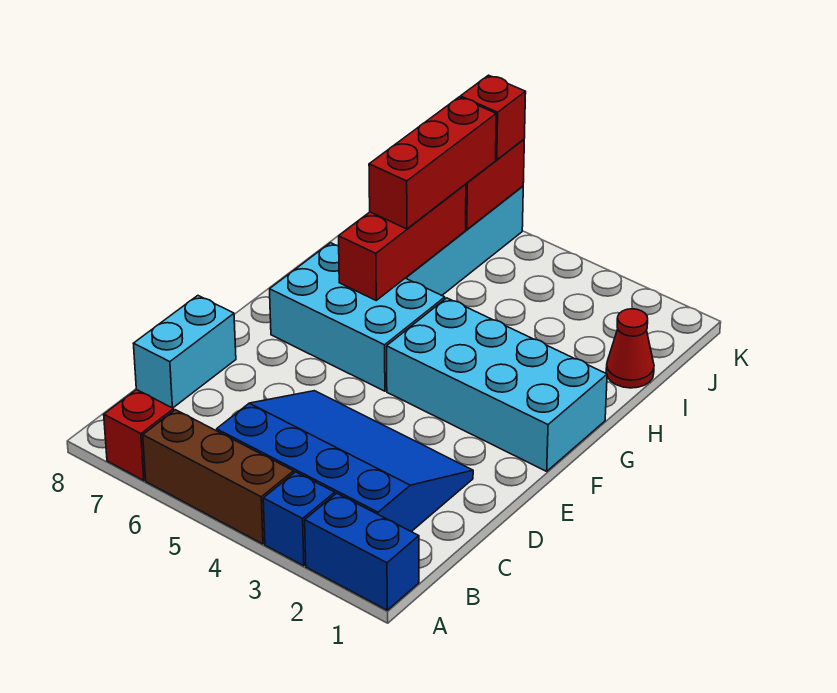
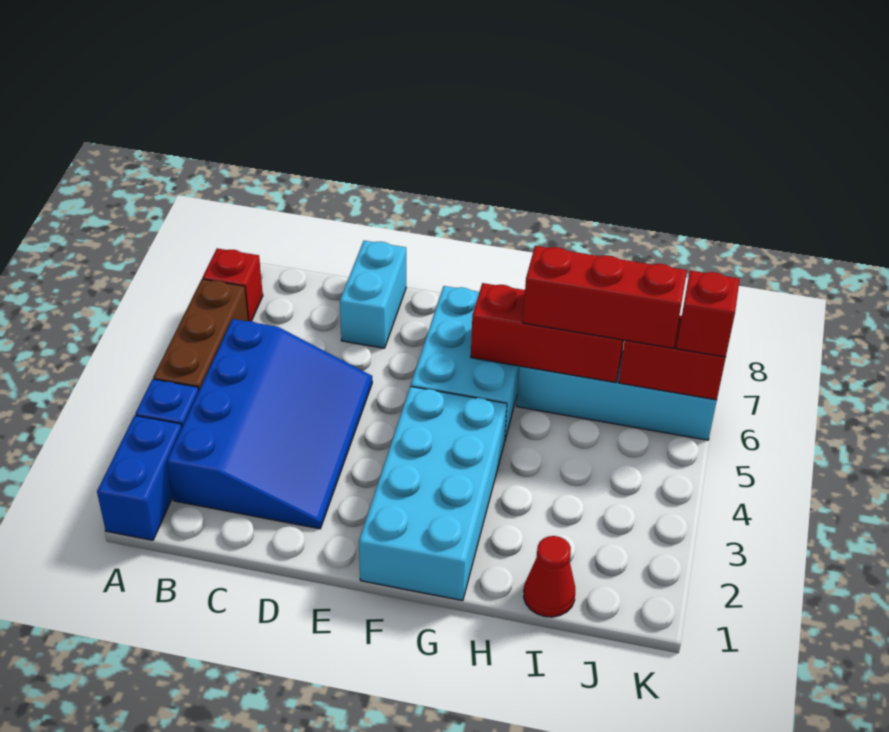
cyan 1x2 brick [134,296,236,408] -> cyan 1x2 brick turned to [340,241,406,348]

